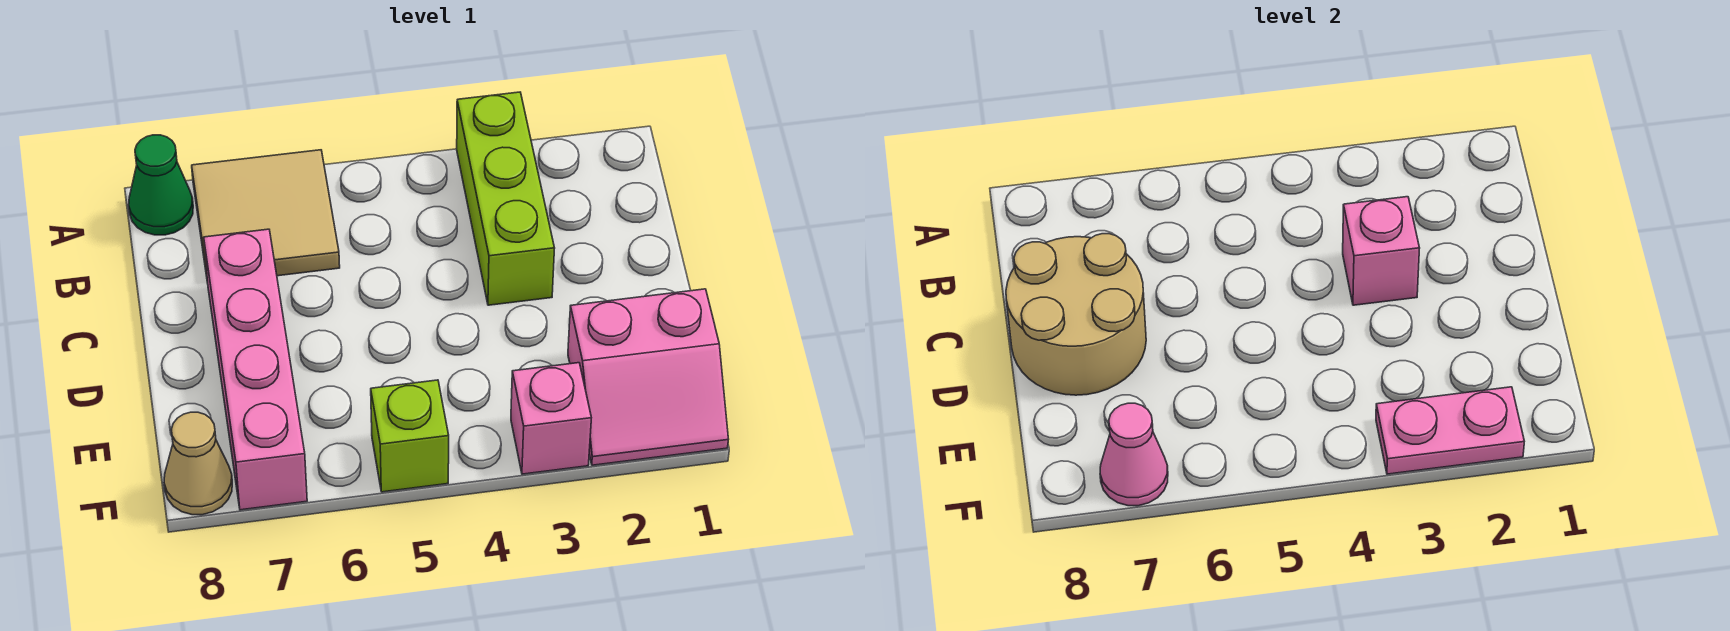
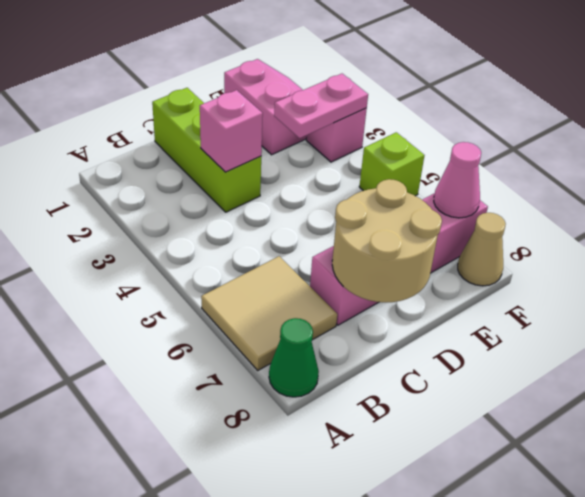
lime 1x3 brick [457,92,555,305] -> lime 1x3 brick turned to [152,88,261,212]
pink 1x2 plate [1376,387,1524,474] -> pink 1x2 plate turned to [274,74,368,138]

